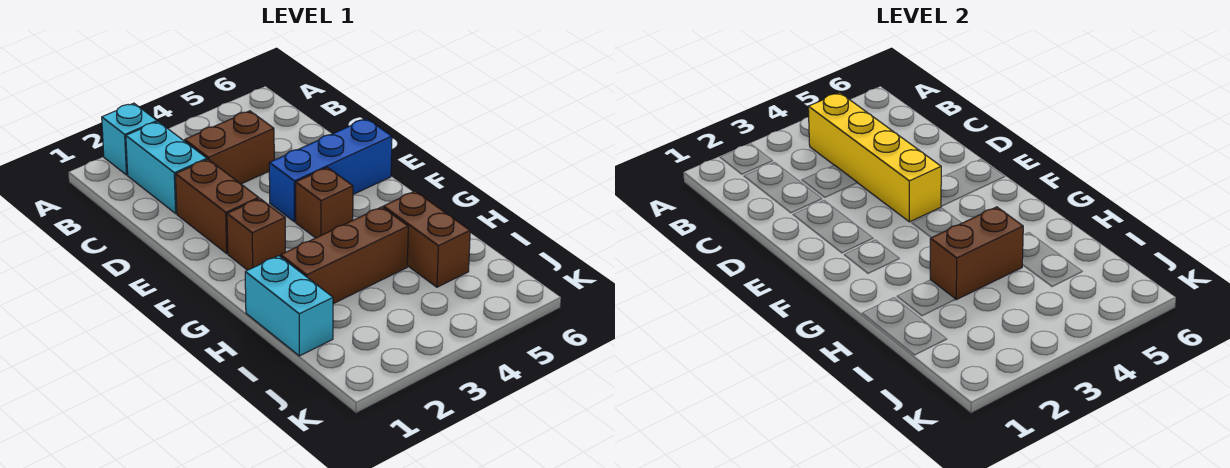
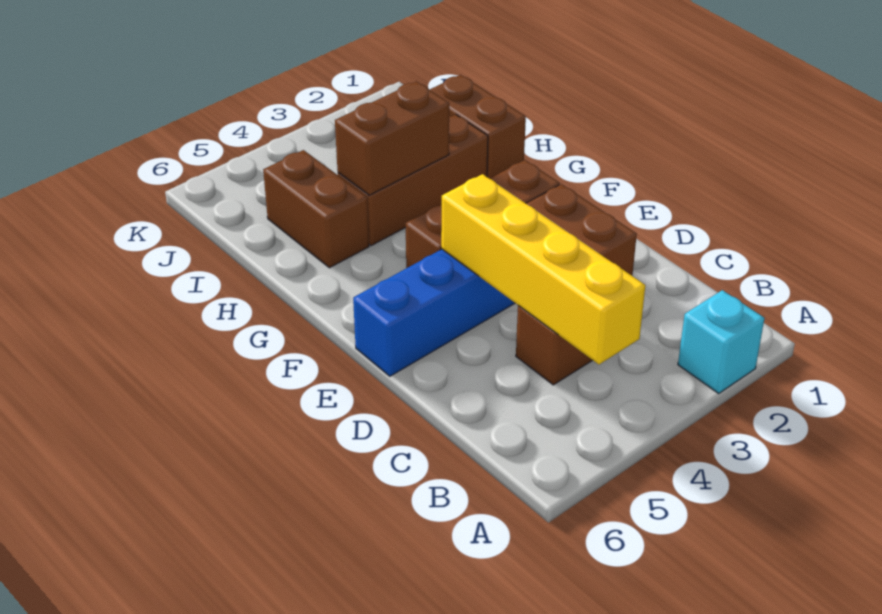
cyan 1x2 brick [126,122,207,213] -> none
cyan 1x2 brick [245,256,333,356] -> brown 1x2 brick [430,75,526,178]

